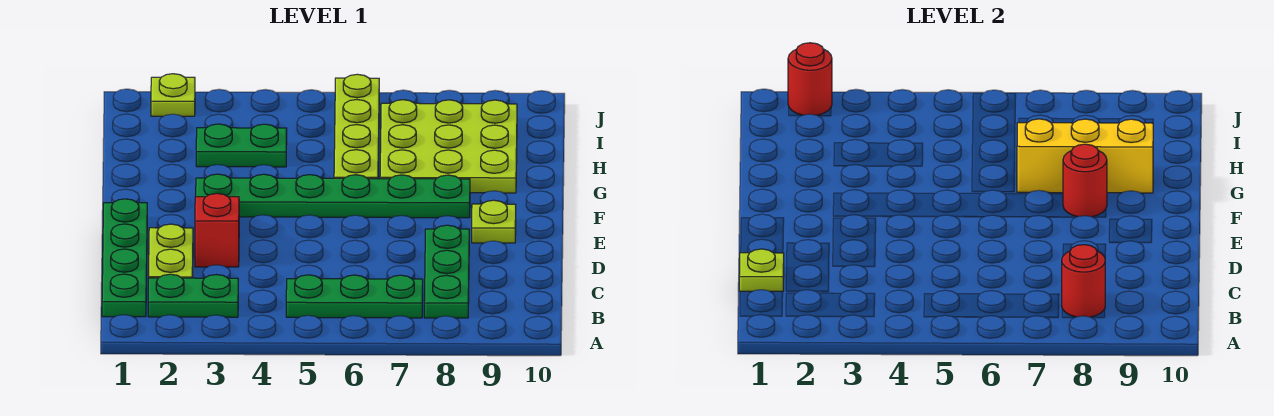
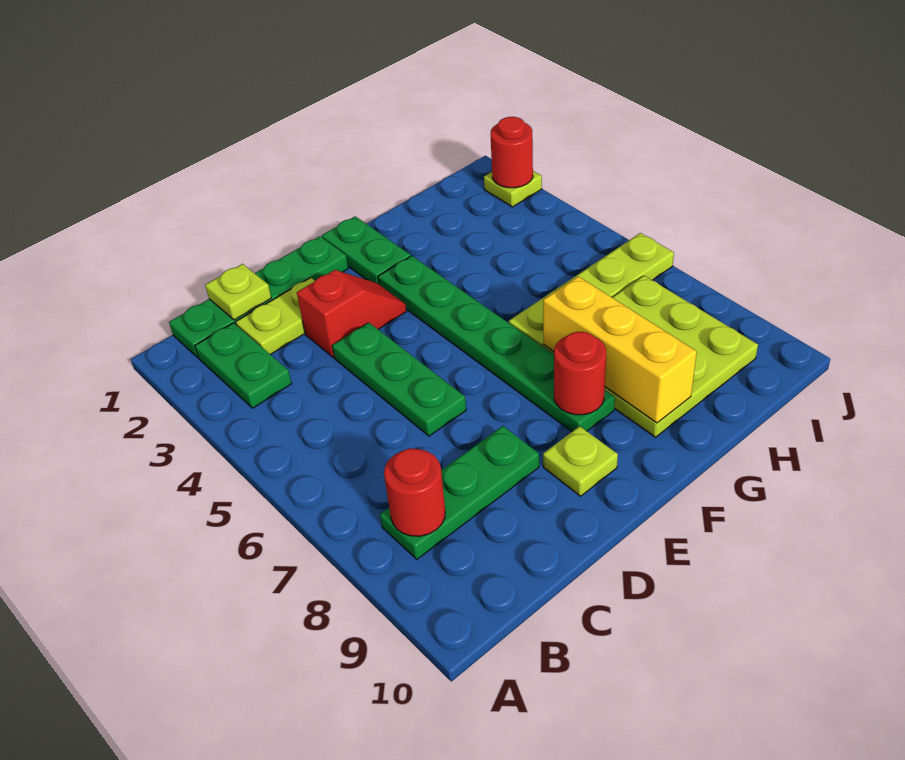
green 1x3 plate [286,275,423,318] -> green 1x3 plate moved to [332,323,466,436]
green 1x2 plate [196,124,287,167] -> green 1x2 plate moved to [322,216,411,284]

